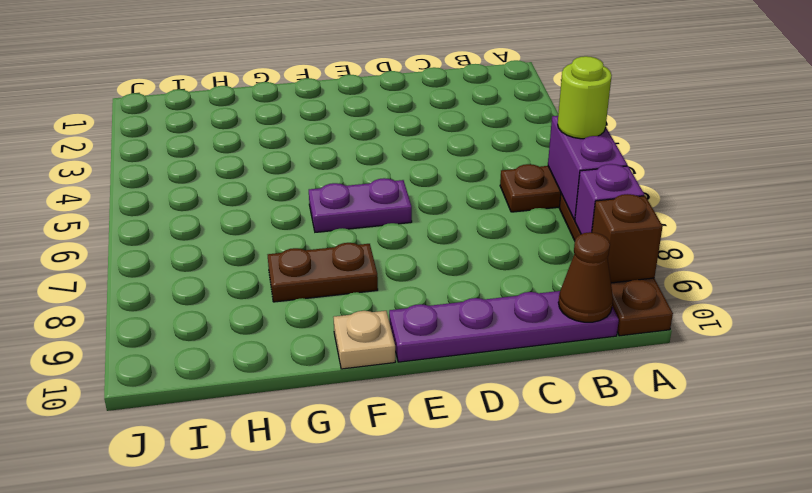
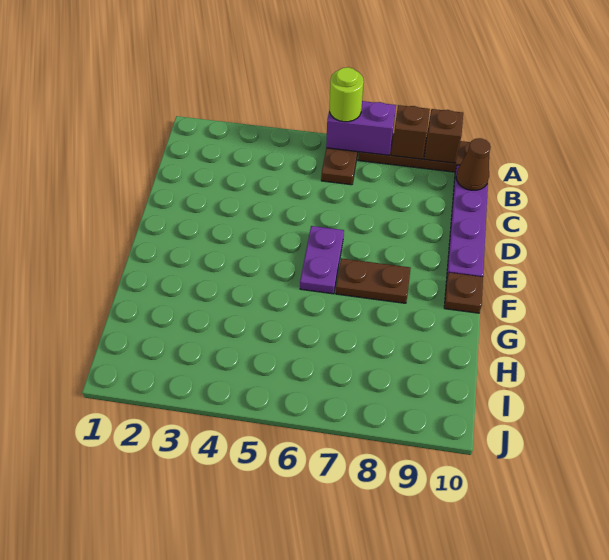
purple 1x1 brick [575,164,644,234] -> brown 1x1 brick [391,105,430,159]
brown 1x2 plate [268,243,378,302] -> brown 1x2 plate turned to [336,258,411,303]
tan 1x1 plate [334,311,395,369] -> brown 1x1 plate [444,272,483,313]

